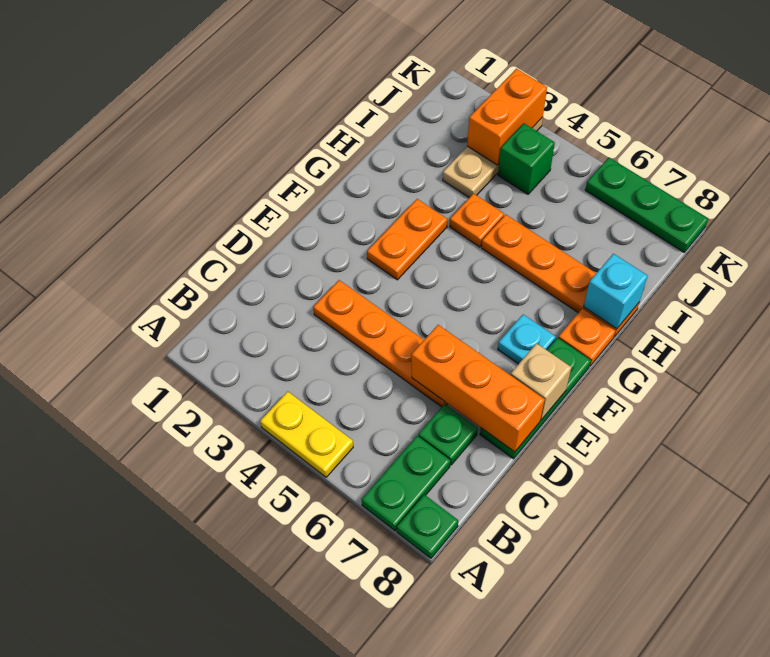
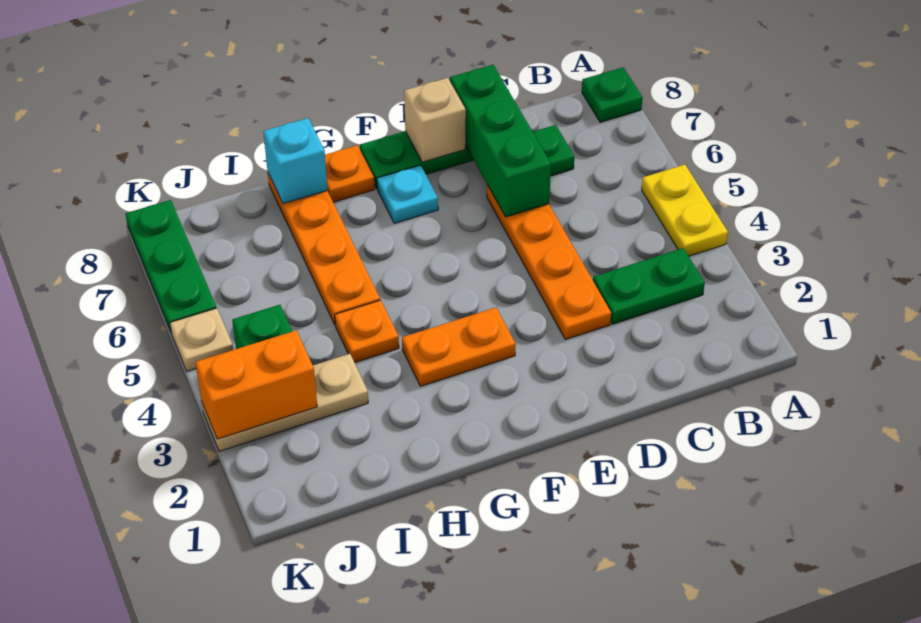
green 1x2 plate [362,436,450,531] -> green 1x2 plate moved to [593,248,705,324]
orange 1x3 brick [411,325,545,452] -> green 1x3 brick [450,65,551,217]
none -> tan 1x1 plate [170,308,233,371]

